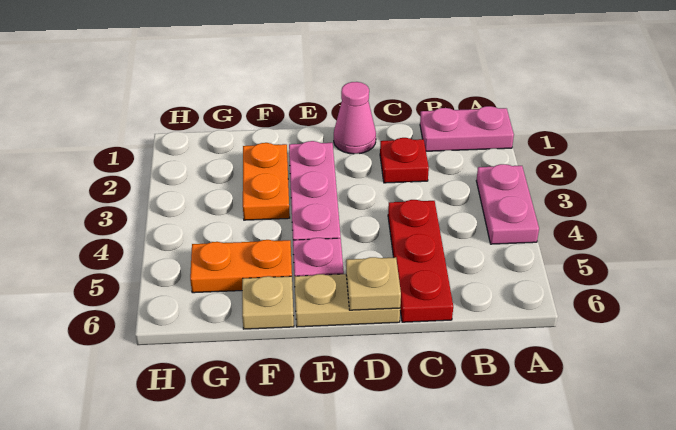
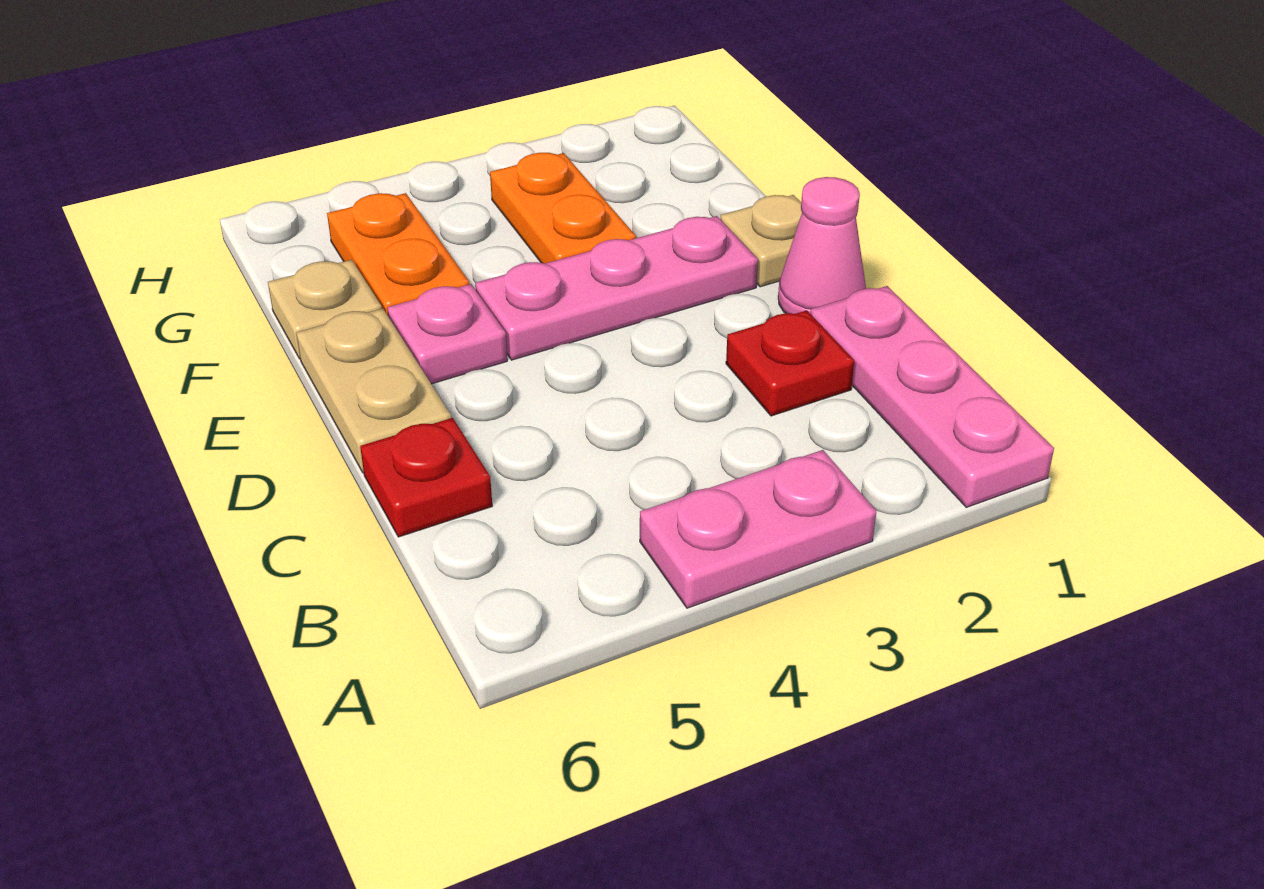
pink 1x2 plate [420,106,514,151] -> pink 1x3 plate [810,286,1054,507]
red 1x3 plate [388,200,453,322] -> red 1x1 plate [360,418,492,537]
tan 1x1 plate [346,257,401,310] -> tan 1x1 plate moved to [720,195,802,287]
orange 1x2 plate [243,143,290,220] -> orange 1x2 plate turned to [490,153,636,264]

